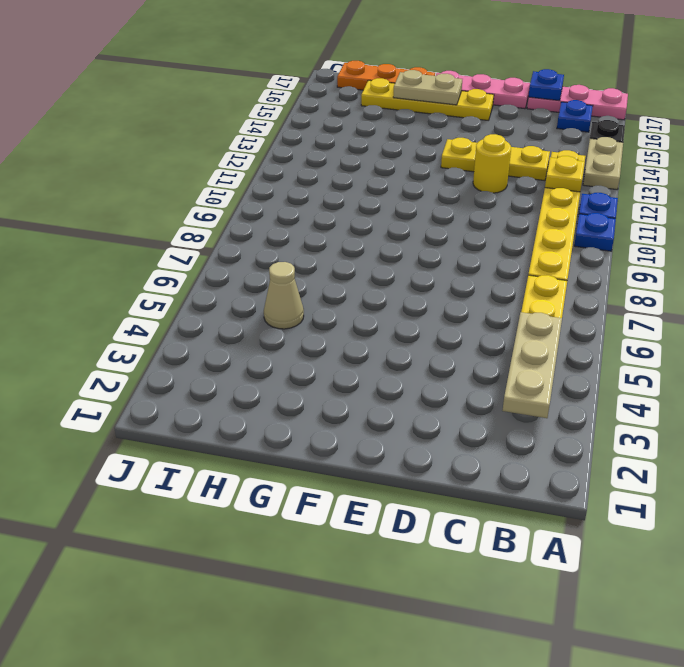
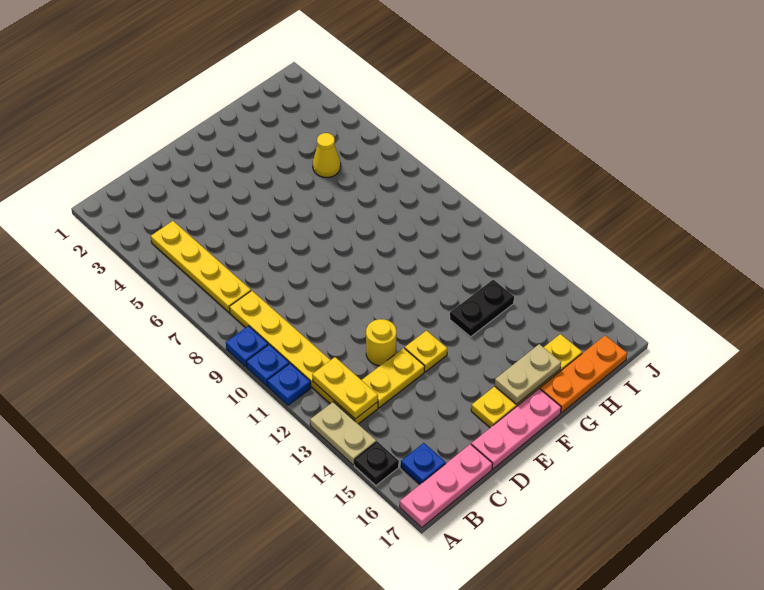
tan 1x3 plate [502,312,562,418] -> none
yellow 1x1 plate [545,156,585,192] -> yellow 1x2 plate [312,357,378,419]
blue 1x1 plate [528,69,564,101] -> blue 1x1 plate moved to [226,326,268,367]
none -> black 1x2 plate [450,280,514,337]
tan 1x1 cone [264,262,304,329] -> yellow 1x1 cone [313,133,341,177]

